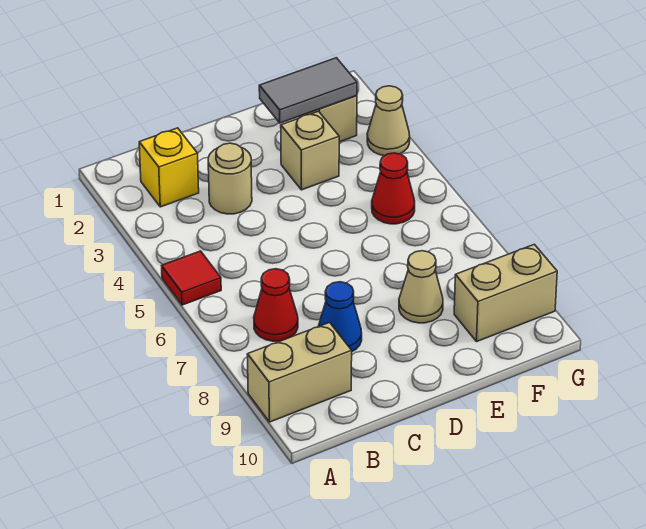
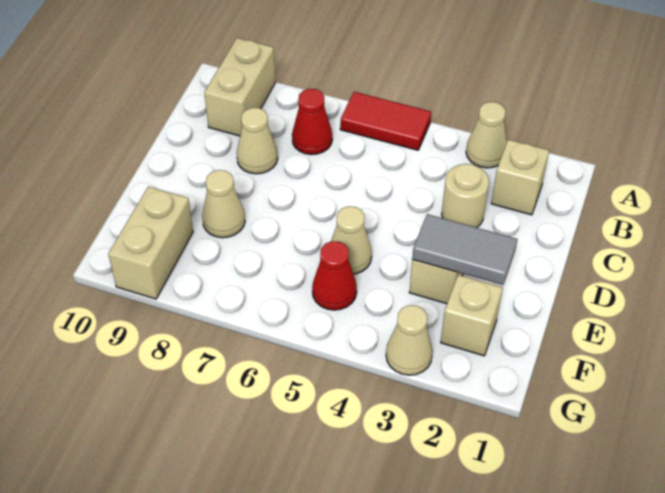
none -> tan 1x1 cone [466,102,507,168]
red 1x1 tile [162,251,221,305] -> red 1x2 tile [340,92,431,150]
yellow 1x1 brick [139,128,199,207] -> tan 1x1 brick [491,140,549,215]
blue 1x1 cone [319,282,362,351] -> tan 1x1 cone [237,108,278,174]
grey 1x2 tile [259,58,357,123] -> grey 1x2 tile turned to [412,214,517,285]
none -> tan 1x1 cone [331,206,372,274]

